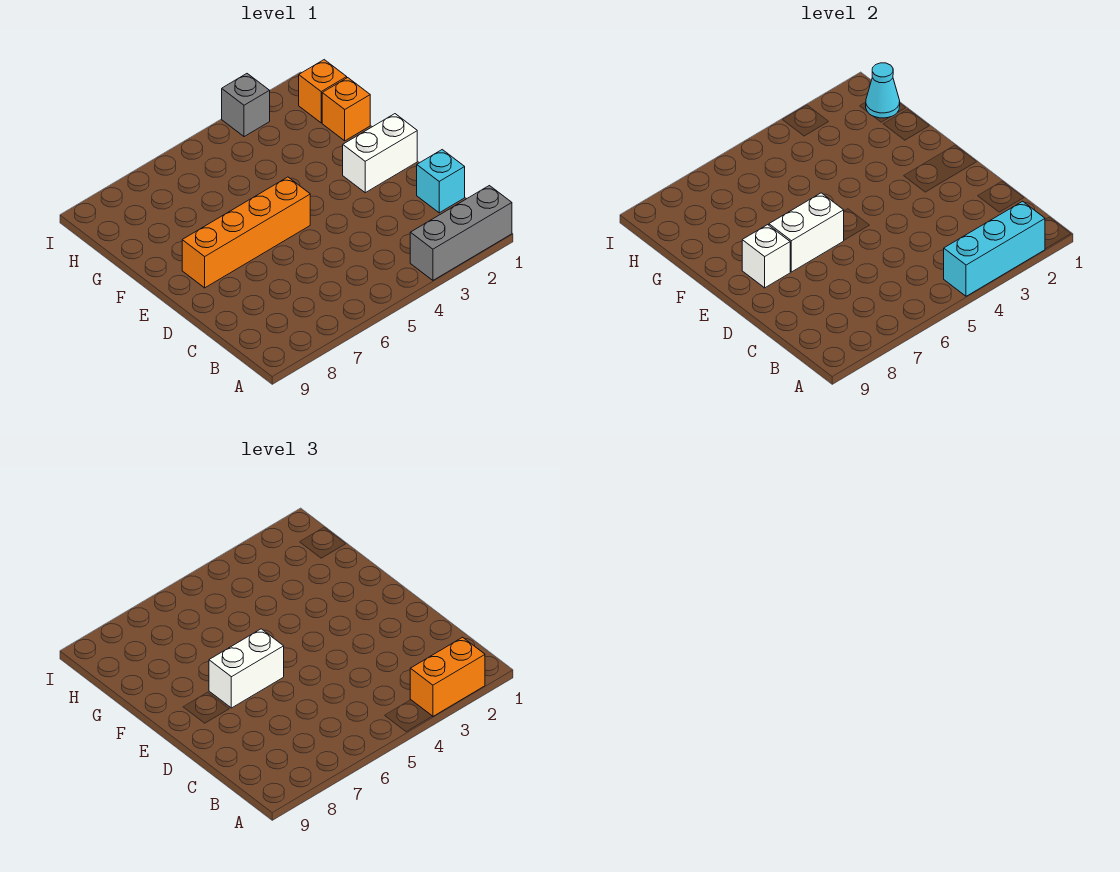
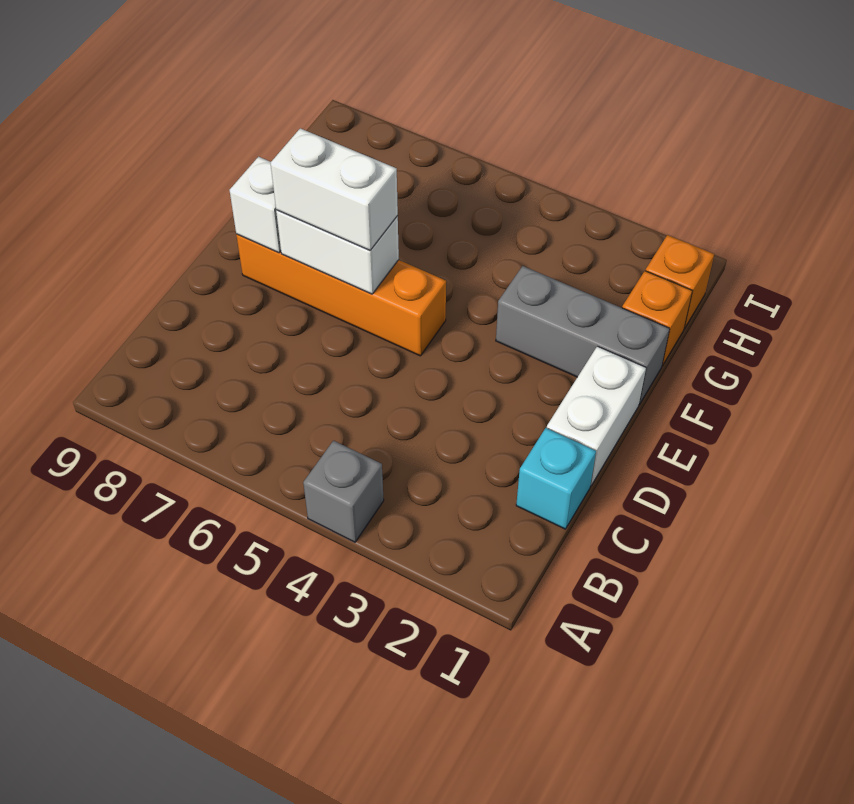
grey 1x3 brick [410,186,512,280] -> grey 1x3 brick moved to [496,266,670,405]
cyan 1x3 brick [944,201,1045,296] -> none
orange 1x2 brick [410,637,485,716] -> none
white 1x2 brick [343,114,417,193] -> white 1x2 brick turned to [547,346,646,486]
cyan 1x1 cone [866,63,900,118] -> none
grey 1x1 brick [222,74,270,137] -> grey 1x1 brick moved to [303,441,384,542]

